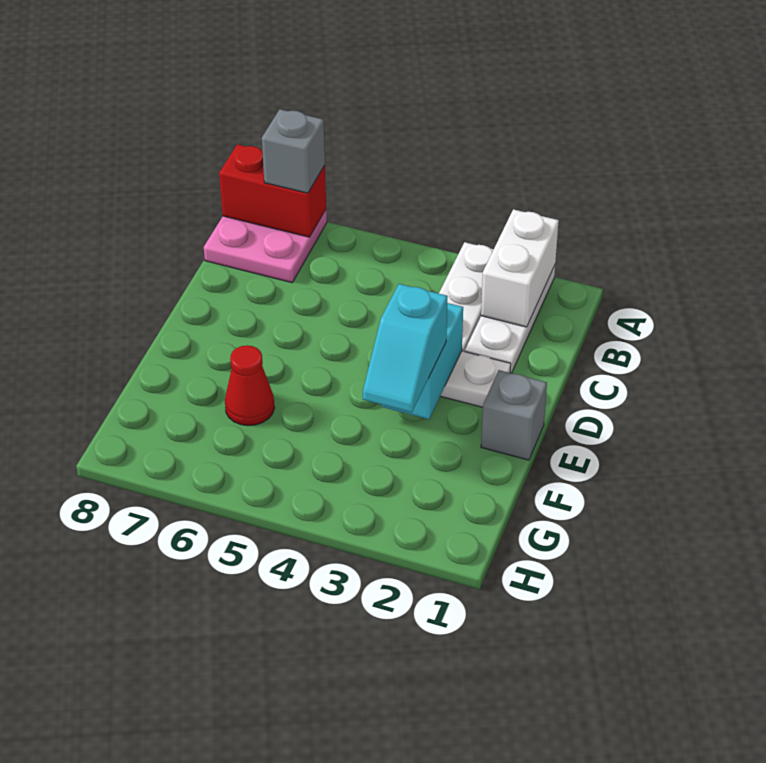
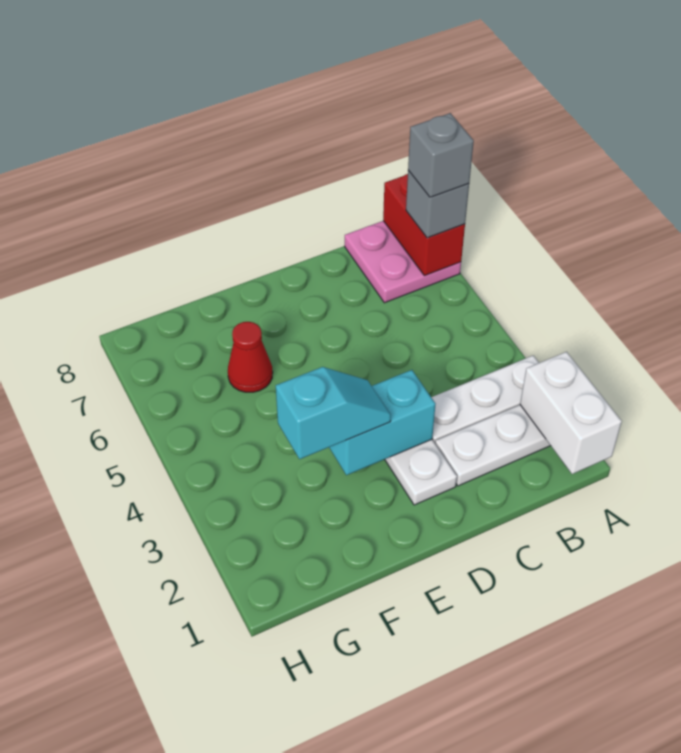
white 1x2 brick [481,209,559,327] -> white 1x2 brick turned to [520,352,622,474]
grey 1x1 brick [481,370,547,460] -> grey 1x1 brick moved to [408,113,474,197]
cyan 1x2 slope [363,284,448,413] -> cyan 1x2 slope turned to [276,367,391,459]

